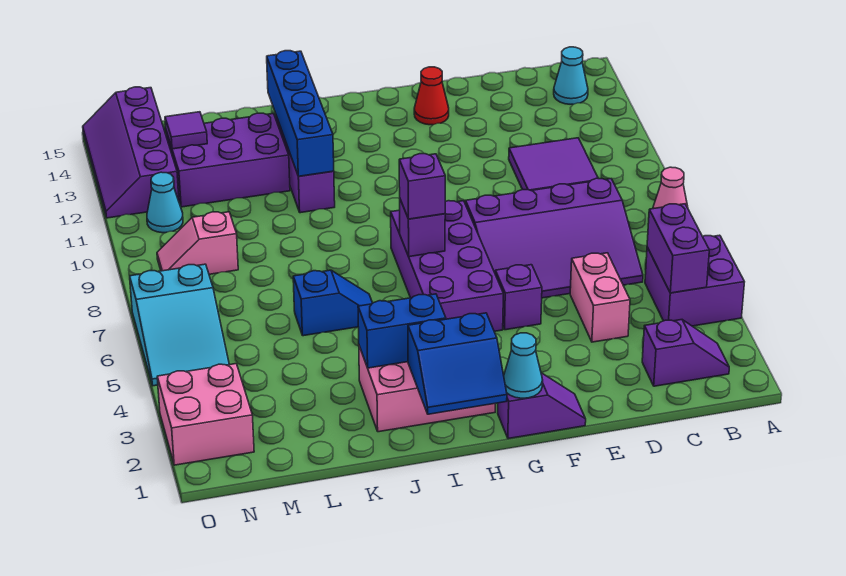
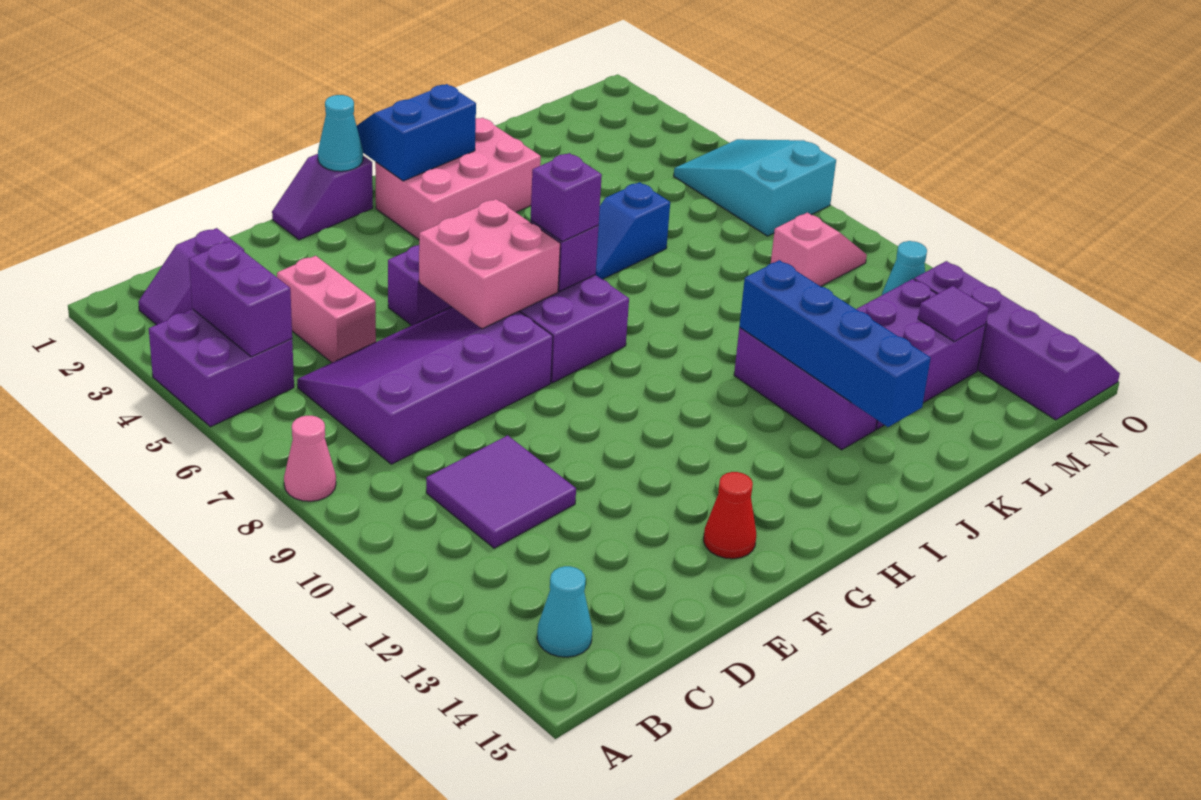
blue 1x2 brick [358,294,446,368] -> none
pink 2x2 brick [157,364,254,465] -> pink 2x2 brick moved to [419,199,560,329]

